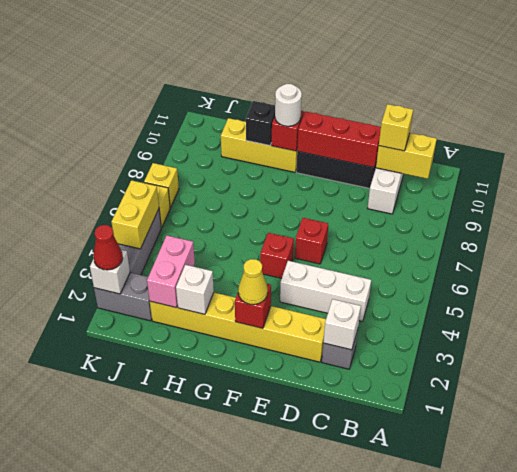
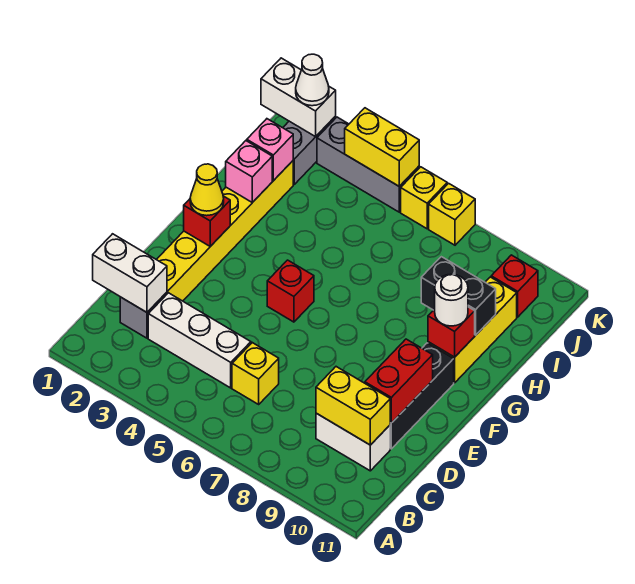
yellow 1x2 brick [376,133,437,179] -> yellow 1x2 brick turned to [316,367,390,445]
white 1x1 brick [323,299,361,350] -> white 1x2 brick [93,234,167,312]
white 1x3 brick [280,261,371,321] -> white 1x3 brick turned to [148,293,251,388]
yellow 1x1 brick [379,104,413,151] -> yellow 1x1 brick moved to [232,343,279,404]
red 1x3 brick [297,111,381,168] -> red 1x2 brick [365,339,433,423]
red 1x1 brick [295,218,328,264] -> red 1x1 brick moved to [491,255,538,317]
white 1x1 brick [176,265,214,314] -> pink 1x1 brick [226,141,272,203]
black 1x1 brick [246,101,275,146] -> black 1x2 brick [421,257,496,335]
pink 1x2 brick [147,236,195,308] -> pink 1x1 brick [247,119,293,181]
white 1x1 brick [90,250,130,294] -> white 1x2 brick [261,58,336,137]
red 1x1 cone [93,225,123,270] -> white 1x1 cone [296,54,329,106]

